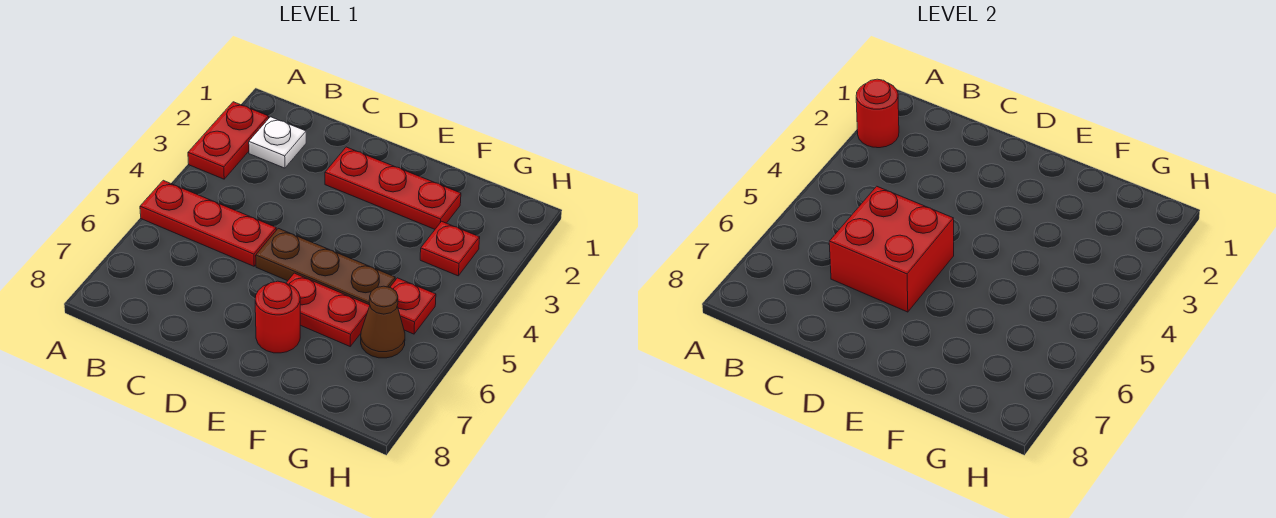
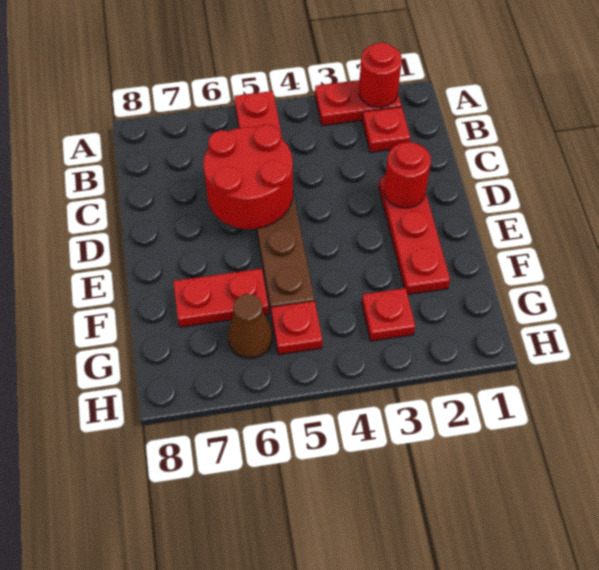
white 1x1 plate [249,117,306,168] -> red 1x1 plate [362,107,410,153]
red 2x2 brick [829,186,954,312] -> red 2x2 round brick [203,125,293,229]
red 1x2 plate [286,273,370,346] -> red 1x2 plate turned to [173,269,269,327]
red 1x1 round brick [255,281,300,353] -> red 1x1 round brick moved to [384,142,431,208]

